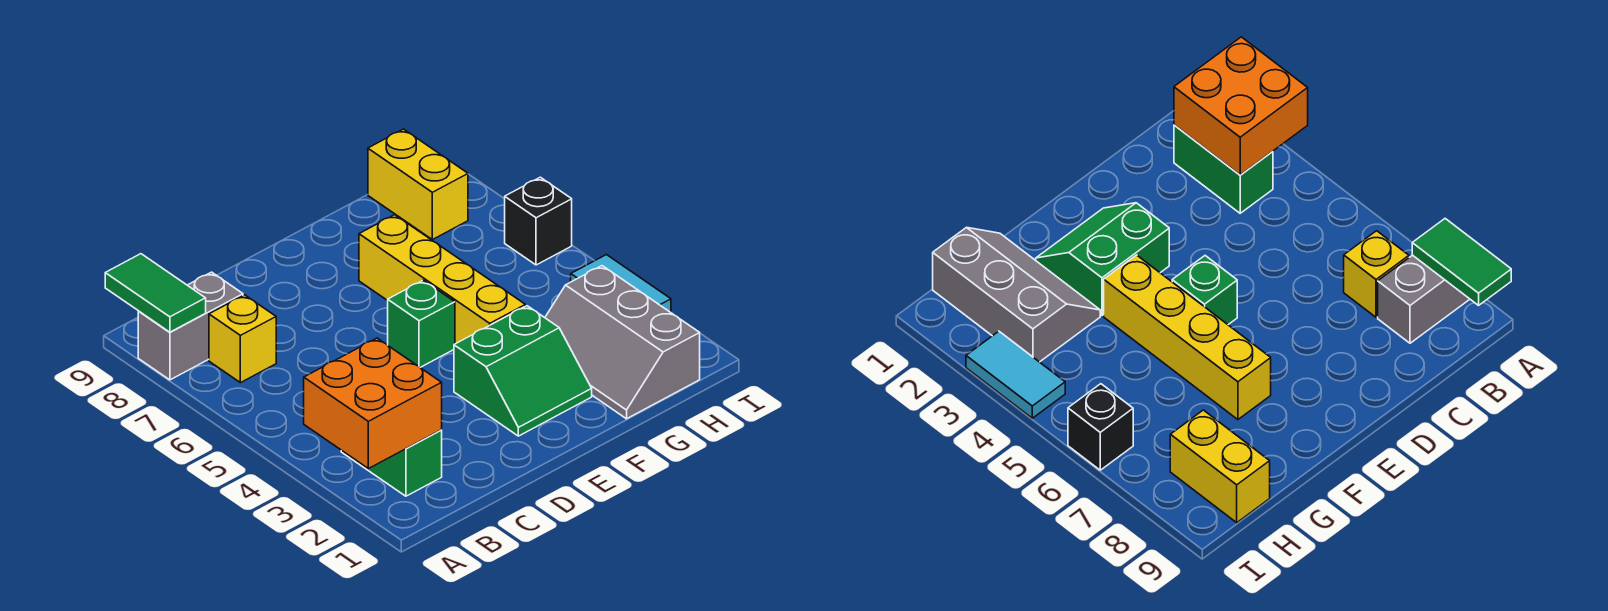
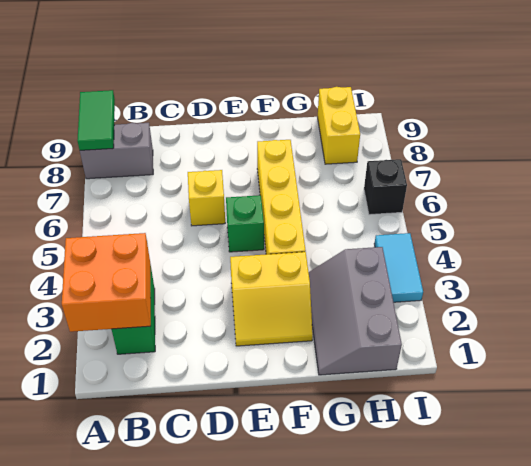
yellow 1x1 brick [209,295,276,383] -> yellow 1x1 brick moved to [188,170,225,226]
green 2x2 slope [454,306,592,436] -> yellow 2x2 slope [230,252,313,346]

